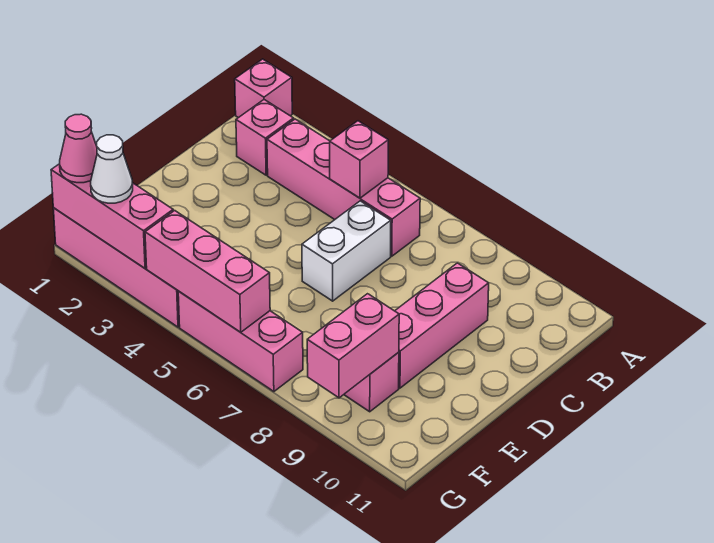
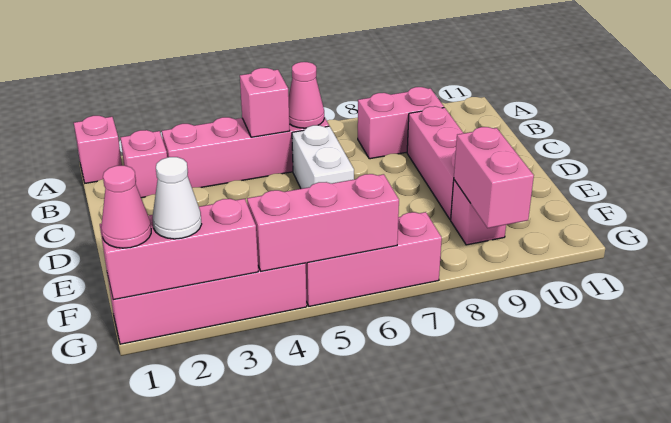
none -> pink 1x1 cone [289,62,324,128]
none -> pink 1x2 brick [358,87,444,159]

